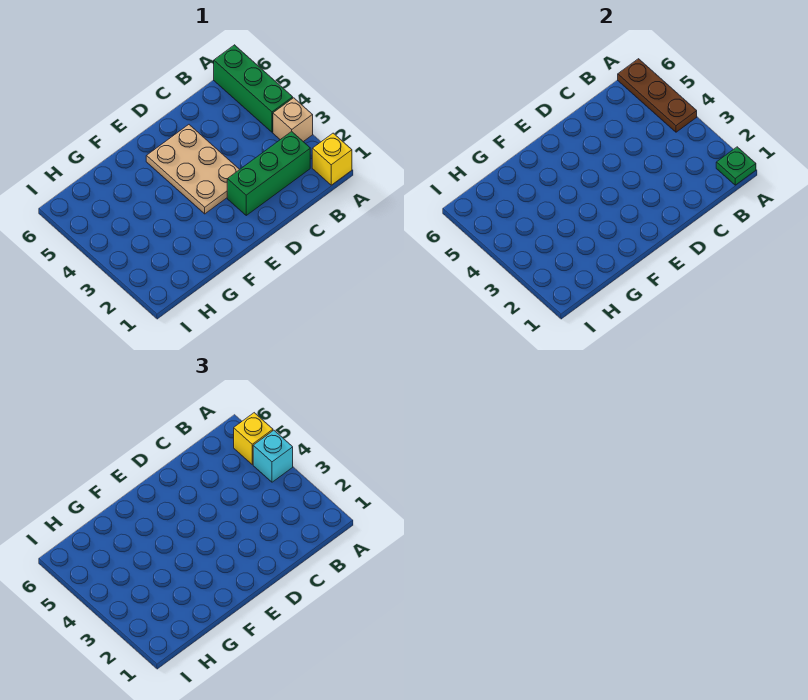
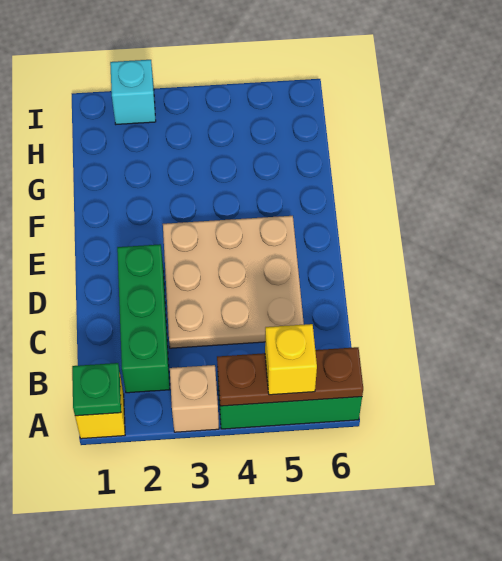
cyan 1x1 brick [253,430,293,482] -> cyan 1x1 brick moved to [110,60,156,124]
tan 2x3 plate [146,125,240,214] -> tan 3x3 plate [163,216,304,348]

